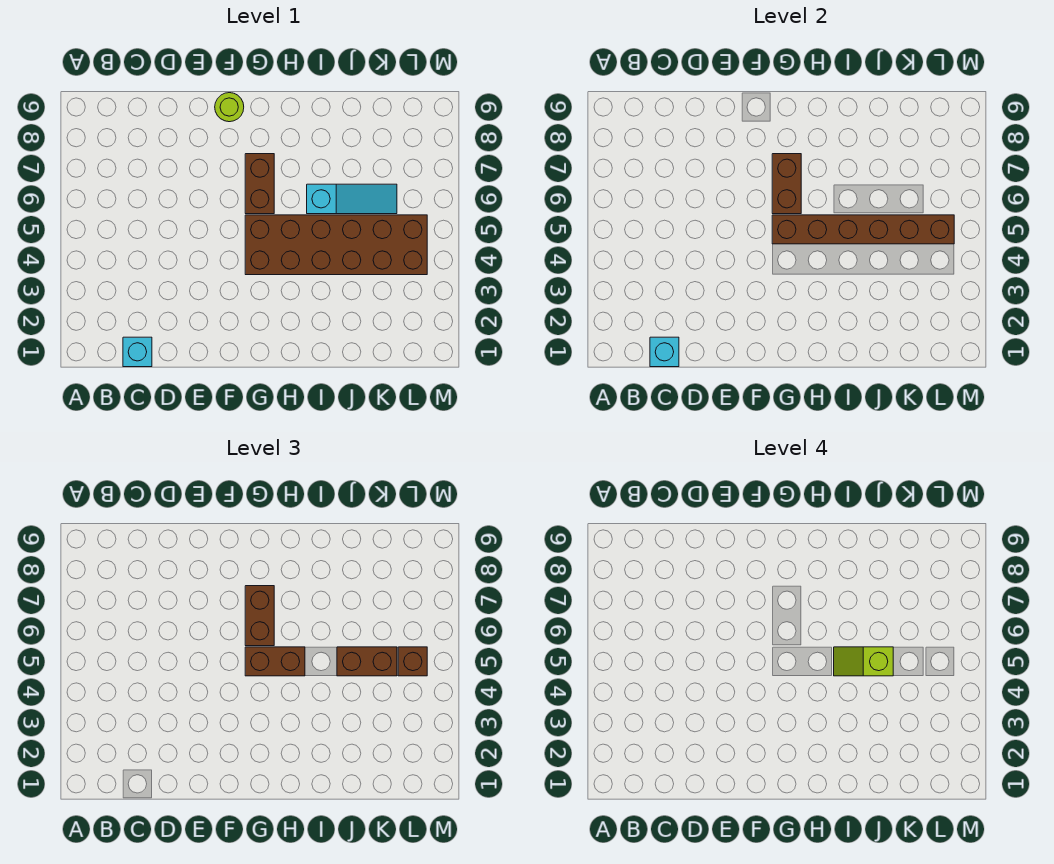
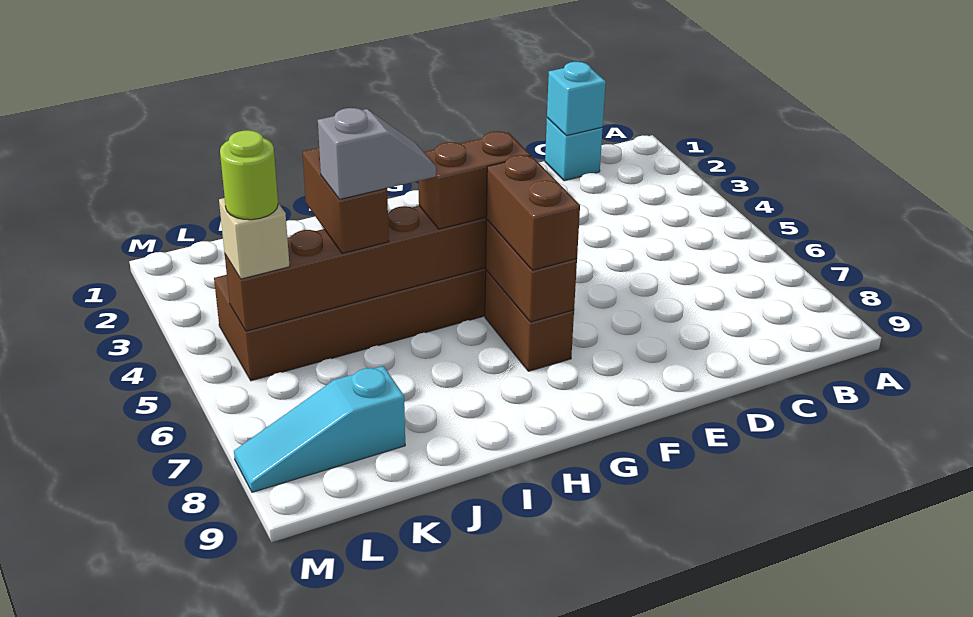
lime 1x1 round brick [215,93,244,122] -> lime 1x1 round brick moved to [220,130,278,220]
lime 1x2 slope [834,647,893,676] -> grey 1x2 slope [318,108,436,199]
cyan 1x3 slope [307,184,397,214] -> cyan 1x3 slope moved to [234,366,405,492]
brown 1x2 brick [337,647,397,676] -> brown 1x2 brick turned to [302,147,389,254]
brown 1x1 brick [398,647,427,676] -> tan 1x1 brick [219,198,290,279]

